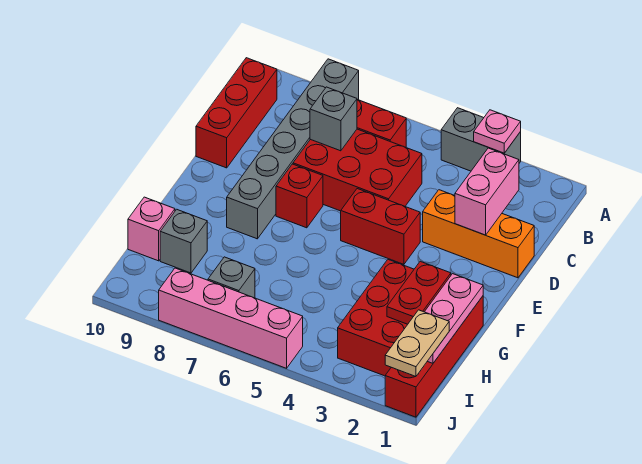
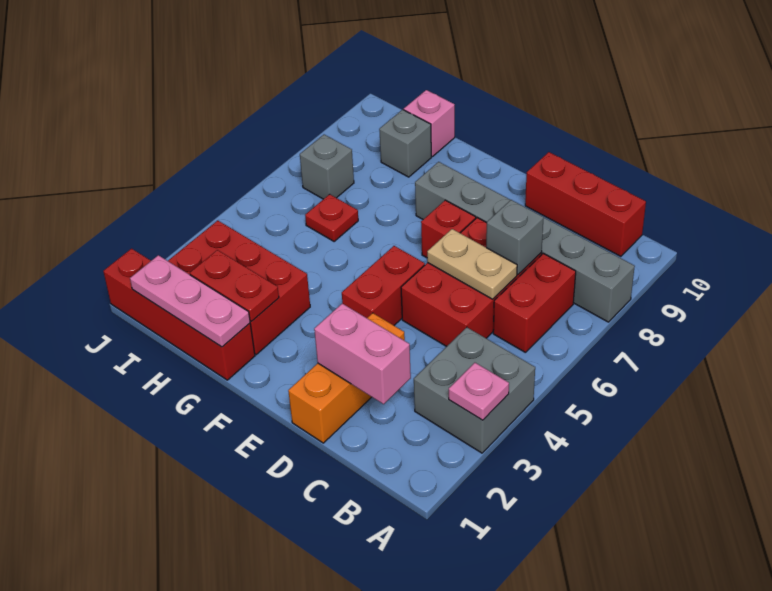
grey 1x2 brick [441,108,521,171] -> grey 2x2 brick [414,327,535,453]
none -> red 1x1 plate [305,194,358,241]
tan 1x2 plate [385,310,449,376] -> tan 1x2 plate moved to [427,229,517,299]
pink 1x4 brick [159,268,303,368] -> none

